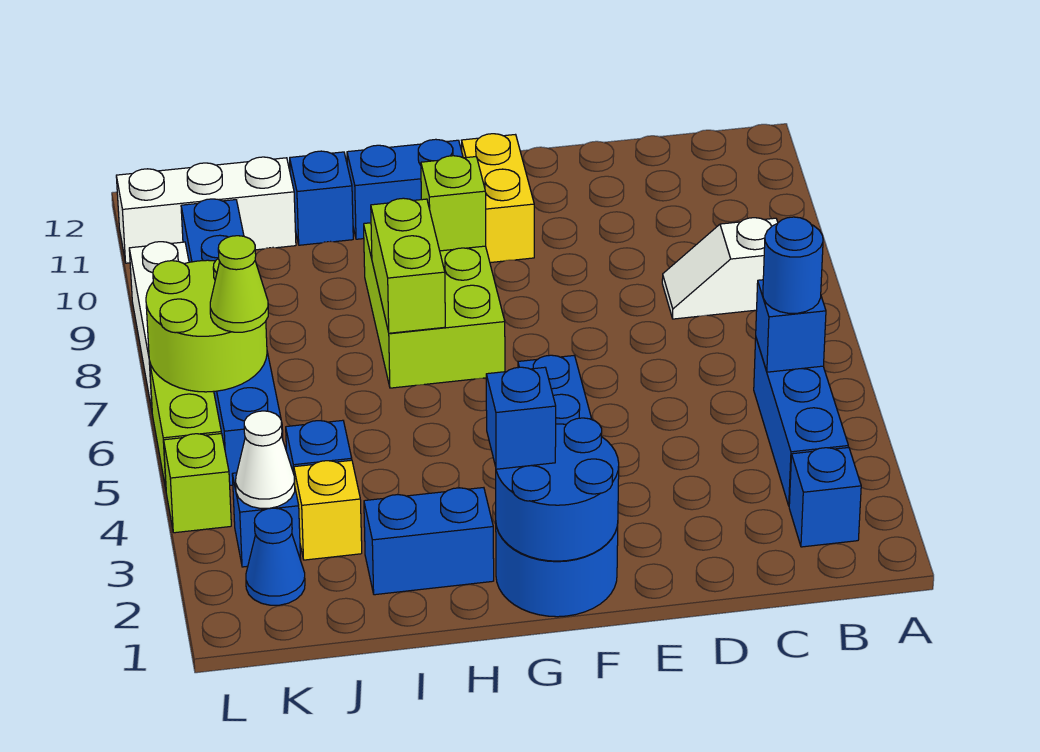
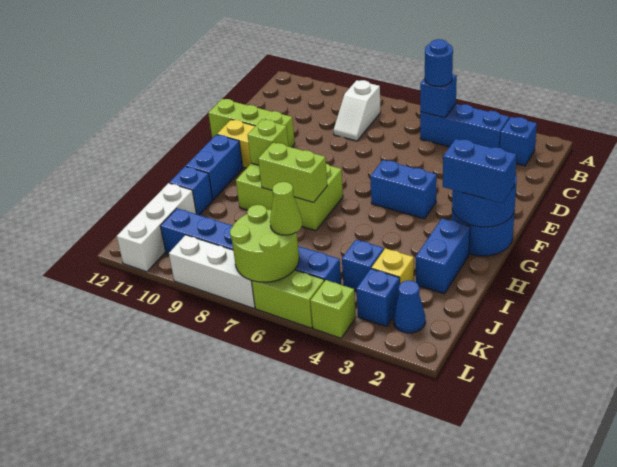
none -> lime 1x3 brick [208,99,295,147]
blue 1x1 brick [486,367,556,469] -> blue 1x2 brick [443,139,516,203]
white 1x1 cone [236,411,295,508] -> none

